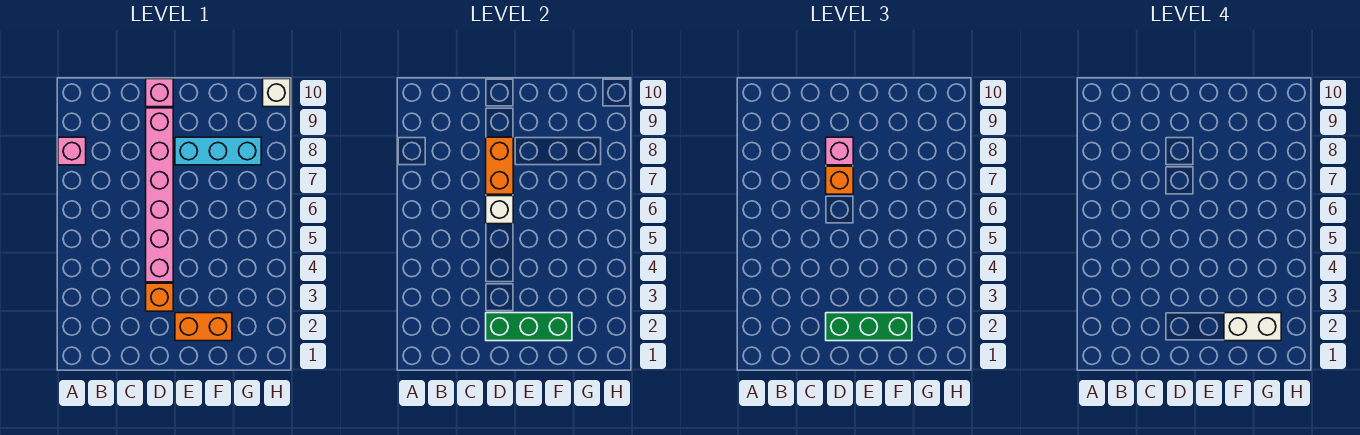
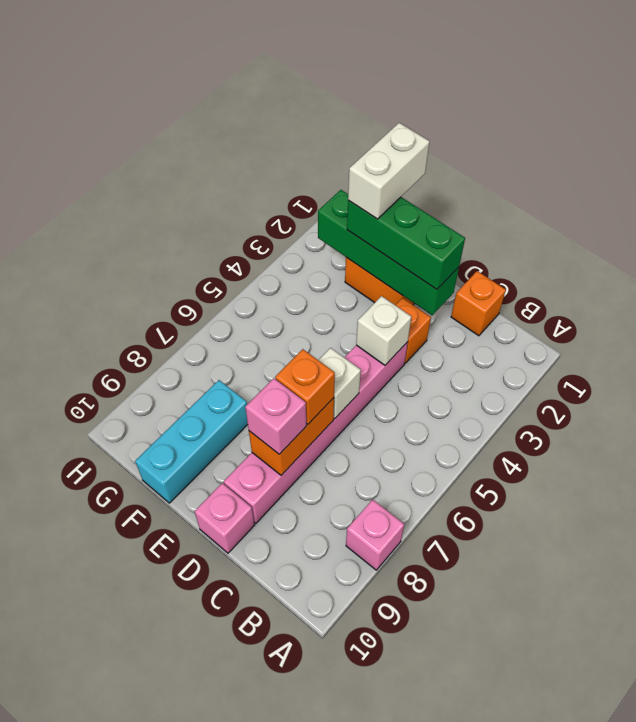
none -> orange 1x1 brick [451,271,506,336]
green 1x3 brick [486,313,572,341] -> green 1x4 brick [318,190,459,315]
cyan 1x3 brick [175,137,261,165] -> cyan 1x3 brick turned to [135,380,248,503]
white 1x2 brick [1224,313,1281,341] -> white 1x2 brick turned to [348,123,430,219]
white 1x1 brick [263,79,290,107] -> white 1x1 brick moved to [356,296,411,365]

